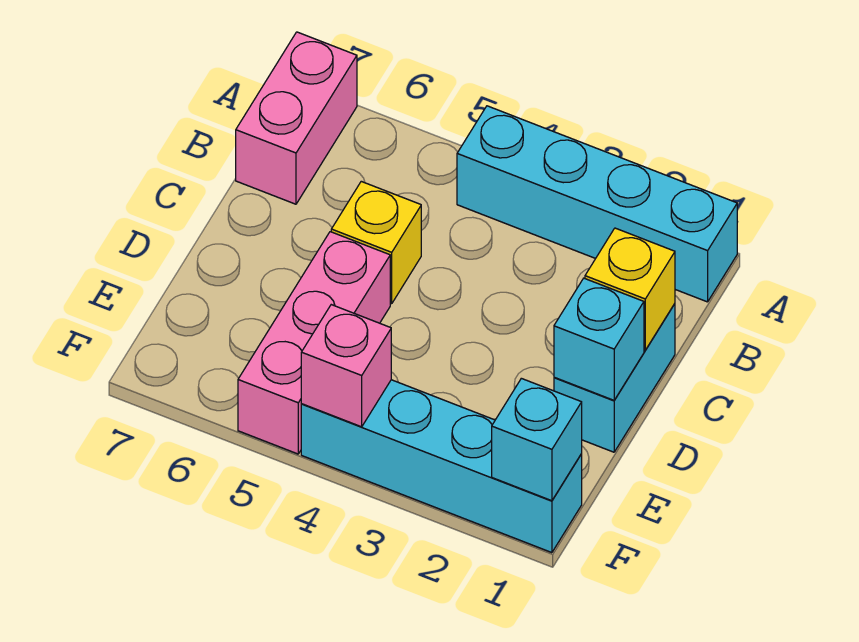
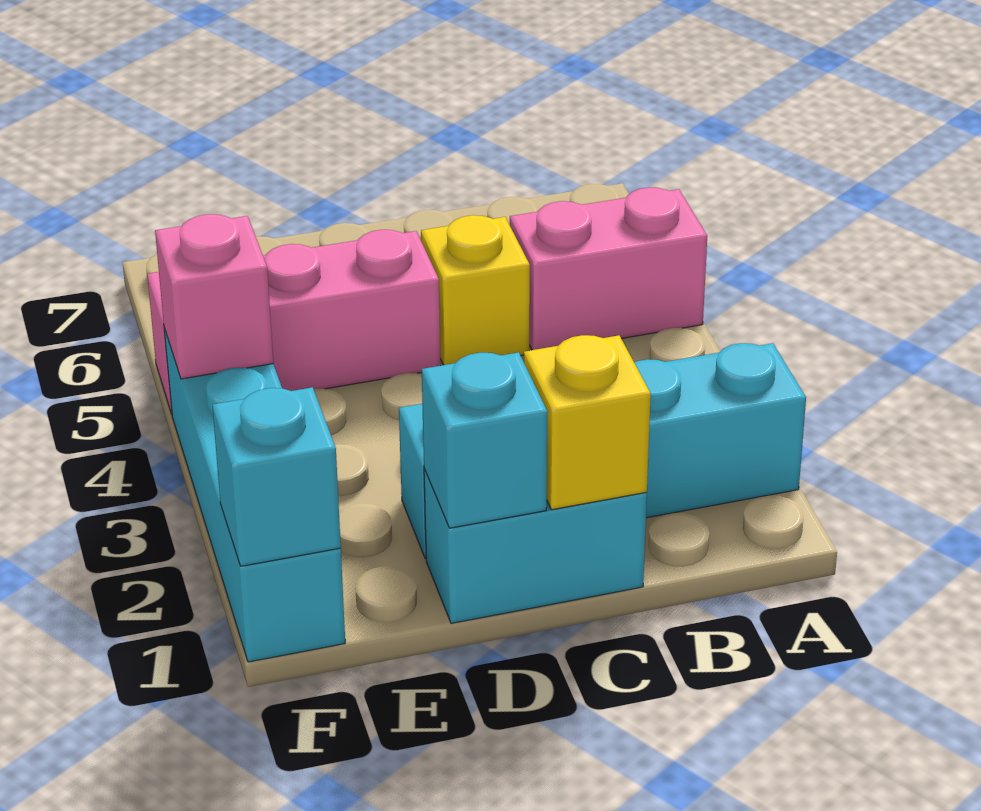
cyan 1x4 brick [457,106,737,302] -> cyan 1x4 brick turned to [399,343,806,559]
pink 1x2 brick [236,32,357,204] -> pink 1x2 brick moved to [510,187,707,350]

